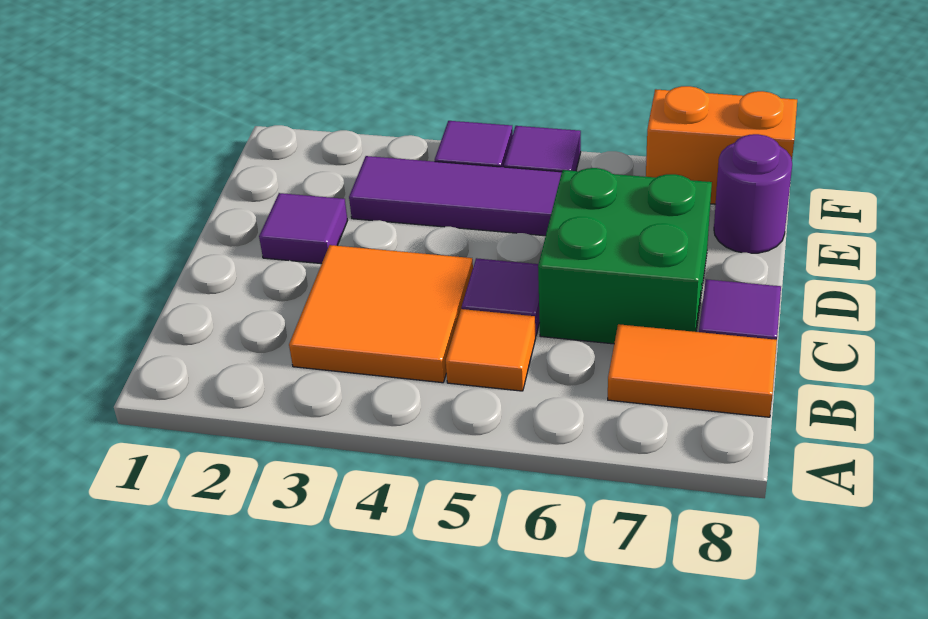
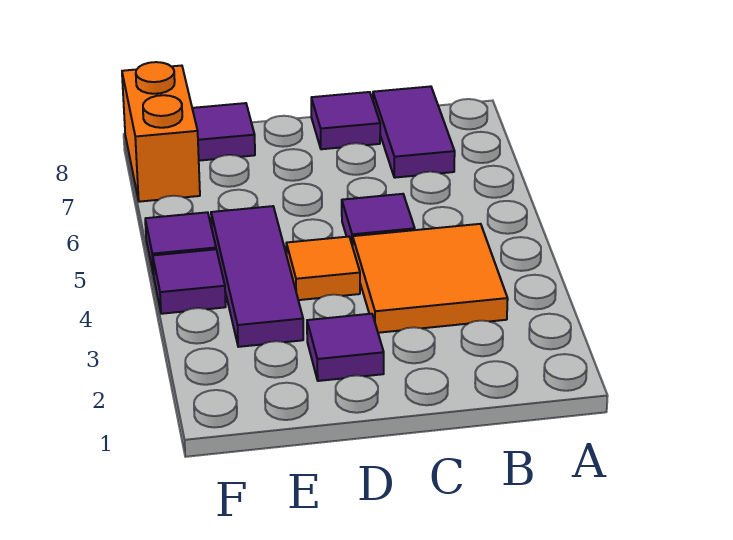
orange 1x1 tile [446,309,536,391] -> orange 1x1 tile moved to [286,237,360,300]
orange 1x2 tile [608,324,777,417] -> purple 1x2 tile [373,86,455,178]
green 2x2 brick [538,168,712,344] -> none
purple 1x1 round brick [714,134,792,253] -> purple 1x1 tile [192,103,255,161]

